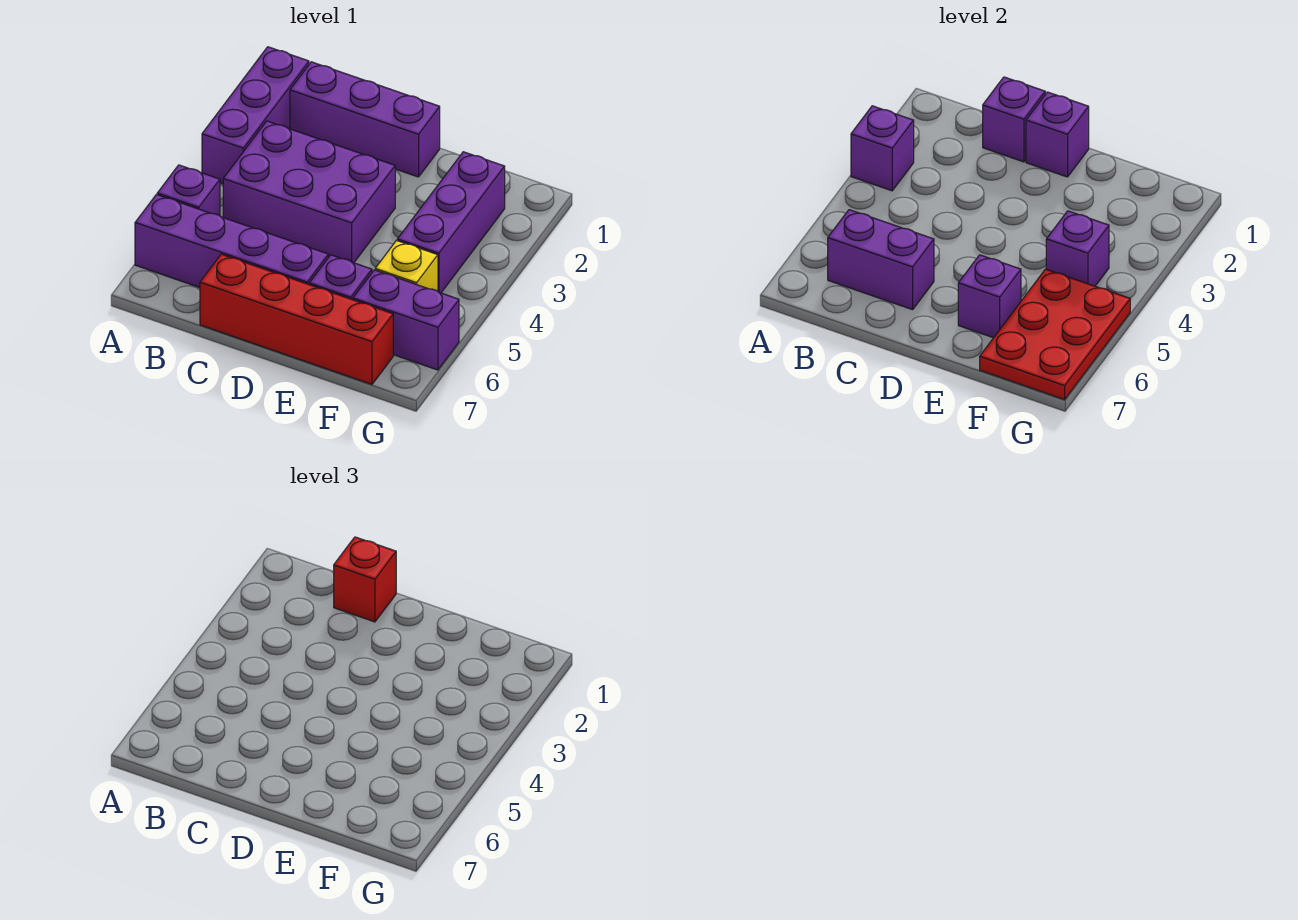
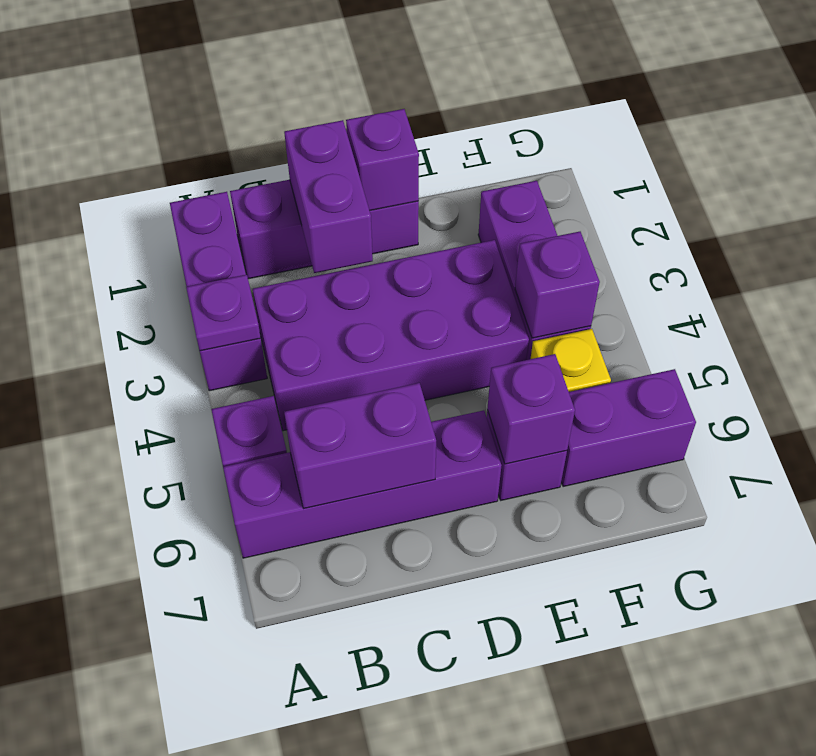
purple 1x1 brick [851,106,914,191] -> purple 1x1 plate [186,275,261,351]
purple 2x3 brick [223,121,395,263] -> purple 2x4 brick [253,240,529,431]
purple 1x1 brick [983,77,1045,162] -> purple 1x2 brick [284,120,373,273]
red 1x1 brick [334,537,396,622] -> none
red 1x4 brick [200,254,393,384] -> none
red 2x3 plate [980,269,1130,400] -> none

